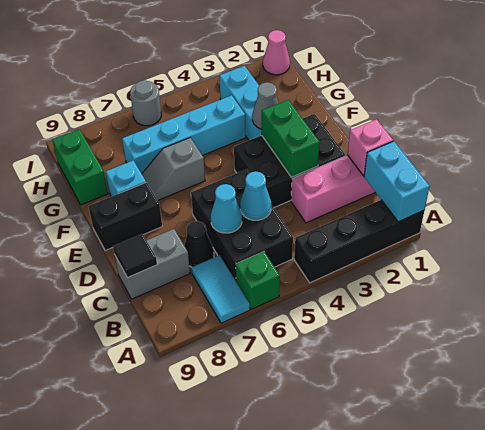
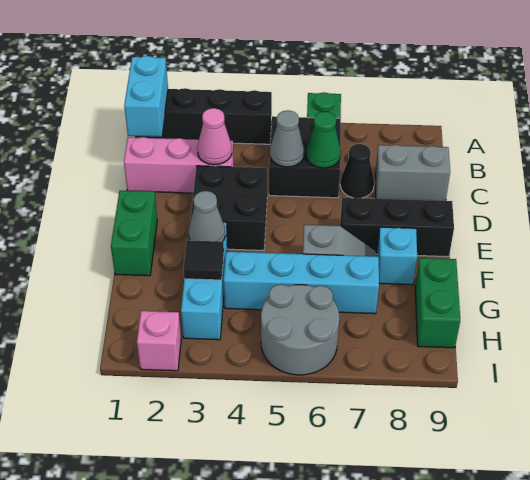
cyan 1x2 tile [192,255,250,323] -> none
black 2x3 brick [191,169,293,280] -> black 2x2 brick [269,116,341,198]
pink 1x1 brick [348,119,393,176] -> pink 1x1 brick moved to [137,311,181,371]
cyan 1x1 cone [240,171,271,220] -> grey 1x1 cone [270,110,304,167]
cyan 1x1 cone [211,184,242,233] -> green 1x1 cone [306,112,341,168]
black 1x1 tile [113,234,157,278] -> black 1x1 tile moved to [184,240,224,280]
black 2x3 brick [234,114,345,208] -> black 2x2 brick [191,166,267,250]
green 1x2 brick [262,100,320,177] -> green 1x2 brick moved to [111,191,157,276]
black 1x2 brick [88,182,162,251] -> black 1x3 brick [340,198,454,257]
pink 1x1 cone [263,30,290,75] -> pink 1x1 cone moved to [197,108,232,165]
grey 1x1 round brick [130,80,161,126] -> grey 2x2 round brick [261,284,339,375]

